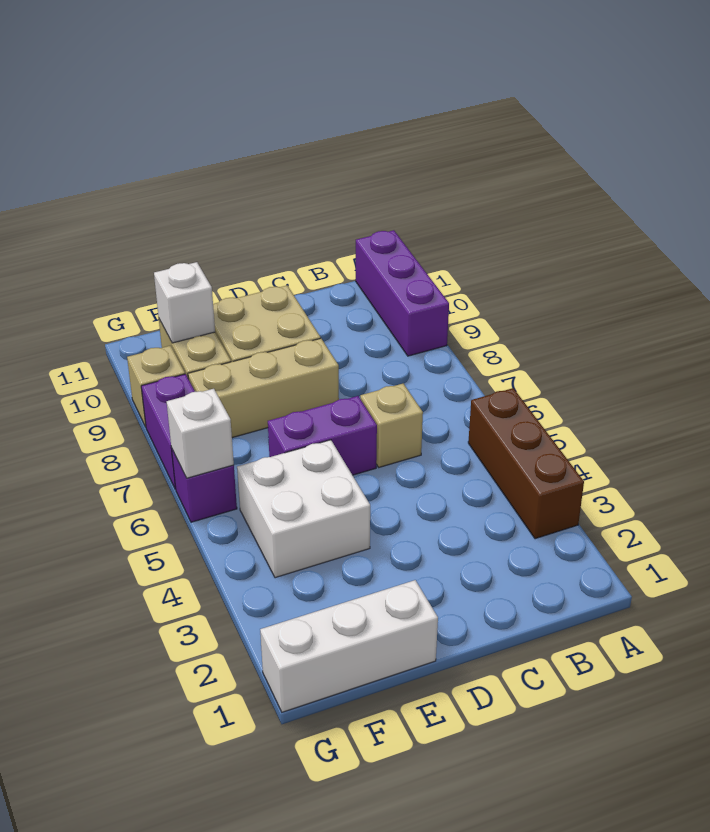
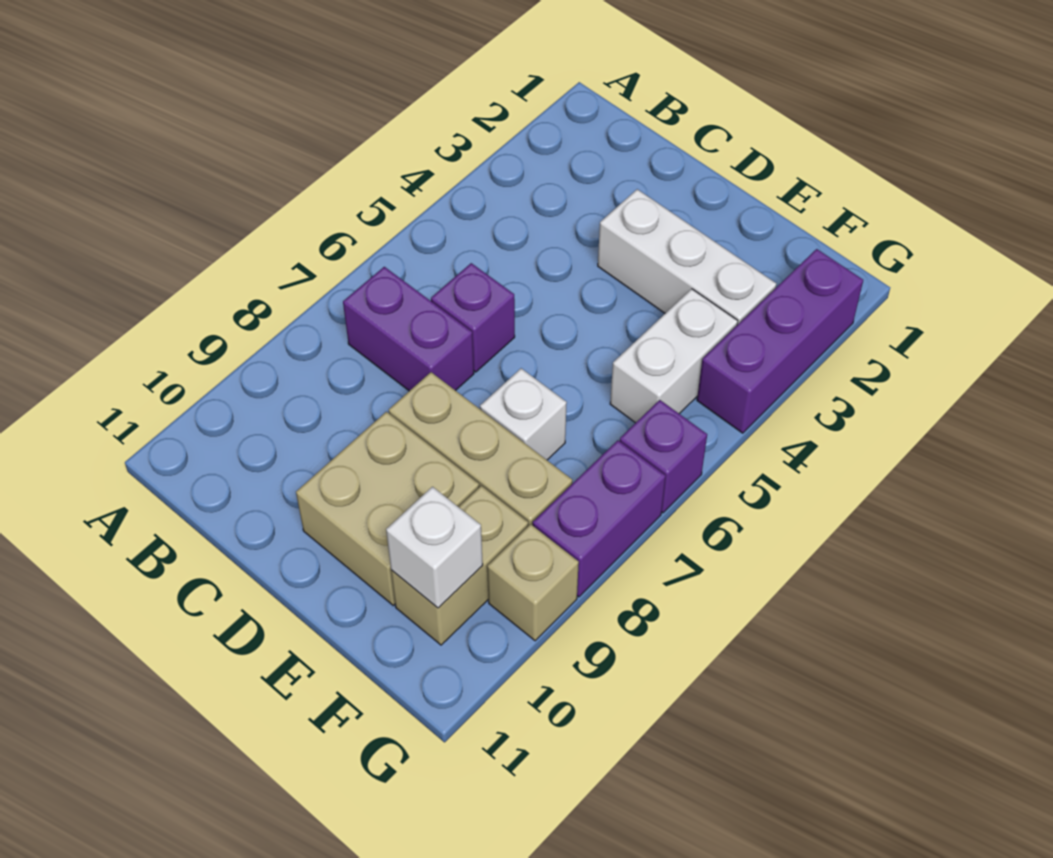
brown 1x3 brick [468,388,584,539] -> none
purple 1x3 brick [356,230,449,356] -> purple 1x3 brick moved to [697,249,863,433]
tan 1x1 brick [360,383,423,467] -> purple 1x1 brick [431,263,515,372]
purple 1x2 brick [268,396,377,475] -> purple 1x2 brick moved to [343,267,474,391]
white 1x3 brick [260,580,438,712] -> white 1x3 brick moved to [598,189,776,325]
white 2x2 brick [237,440,370,578] -> white 1x2 brick [610,289,738,423]
white 1x1 brick [167,389,234,478] -> white 1x1 brick moved to [480,368,567,460]

